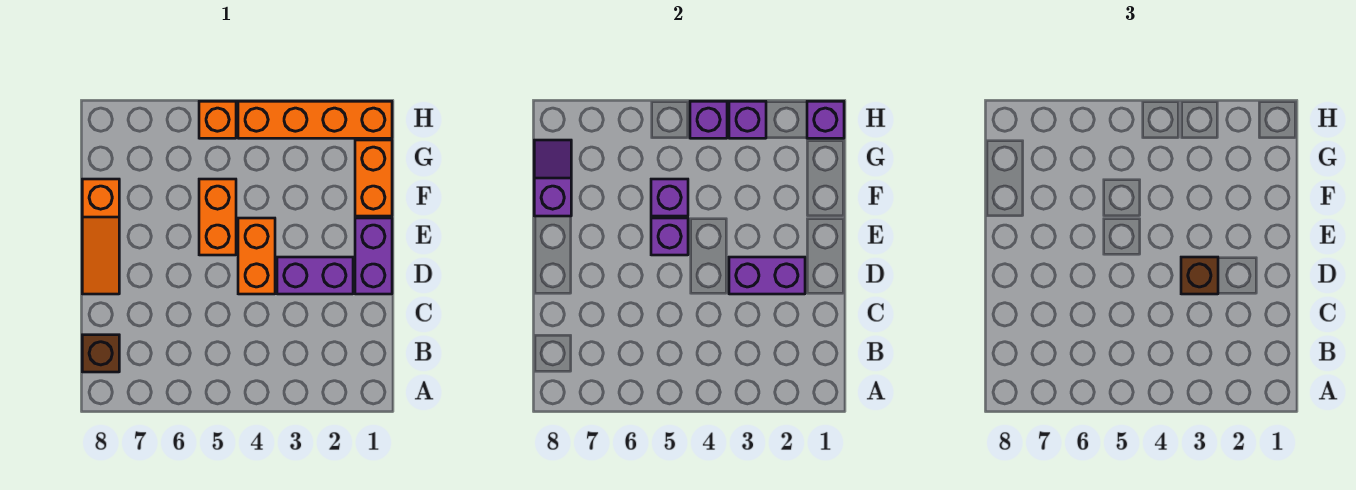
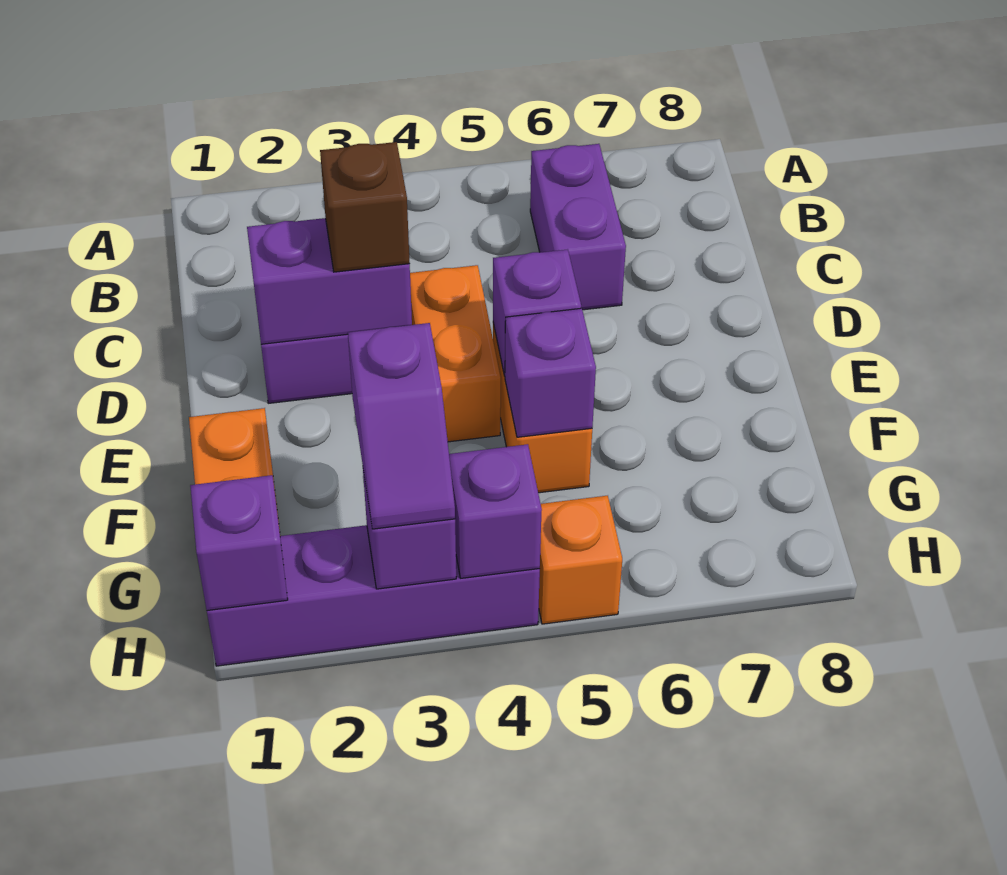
brown 1x1 brick [82,335,119,372] -> none
purple 1x2 brick [355,218,392,294] -> purple 1x2 brick moved to [530,144,626,310]
orange 1x3 slope [82,179,119,294] -> none
purple 1x2 slope [534,140,571,216] -> purple 1x2 slope moved to [348,323,455,529]
orange 1x4 brick [238,101,392,138] -> purple 1x4 brick [207,525,540,666]

